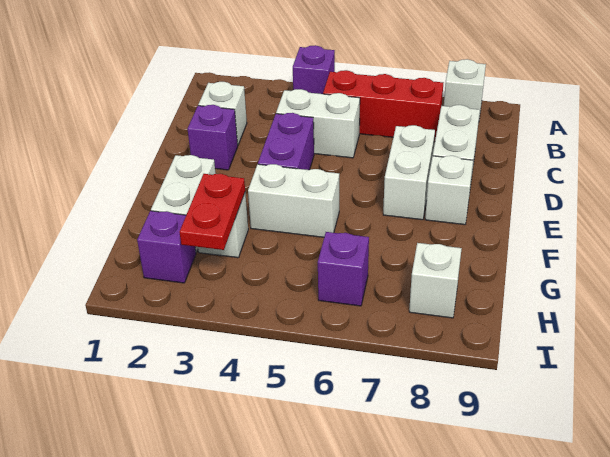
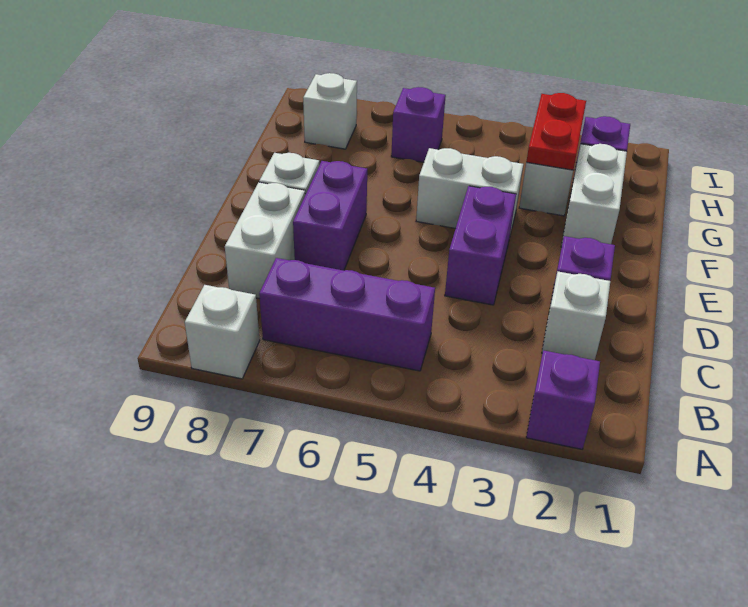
purple 1x1 brick [293,45,335,94] -> purple 1x1 brick moved to [526,350,600,449]
red 1x3 brick [323,70,443,142] -> purple 1x3 brick [259,258,435,371]
white 1x2 brick [276,89,360,158] -> none
white 1x2 brick [383,125,435,220] -> purple 1x2 brick [293,161,367,271]

